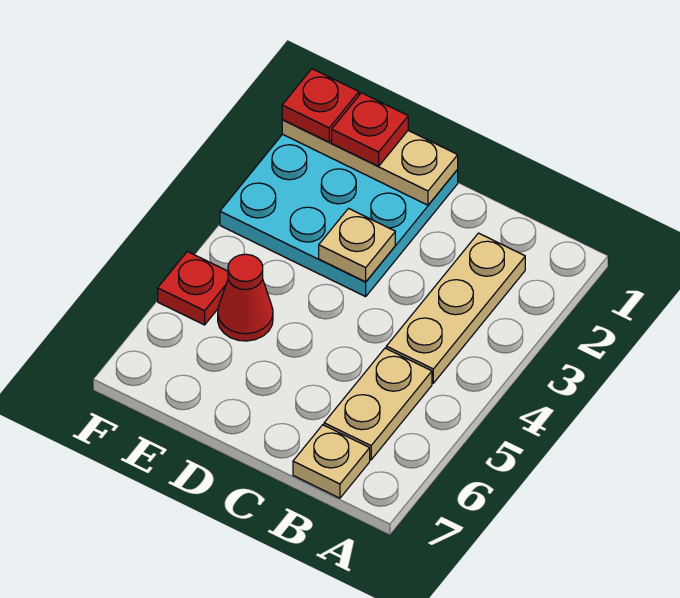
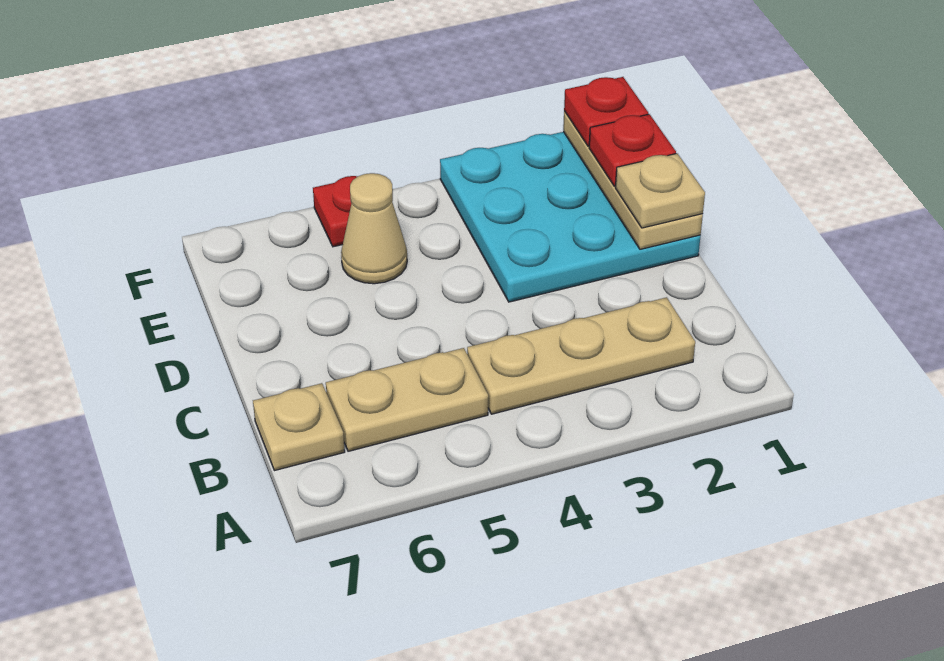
tan 1x1 plate [319,208,395,282] -> tan 1x1 plate moved to [615,154,705,228]
red 1x1 cone [218,254,273,341] -> tan 1x1 cone [341,173,407,284]

